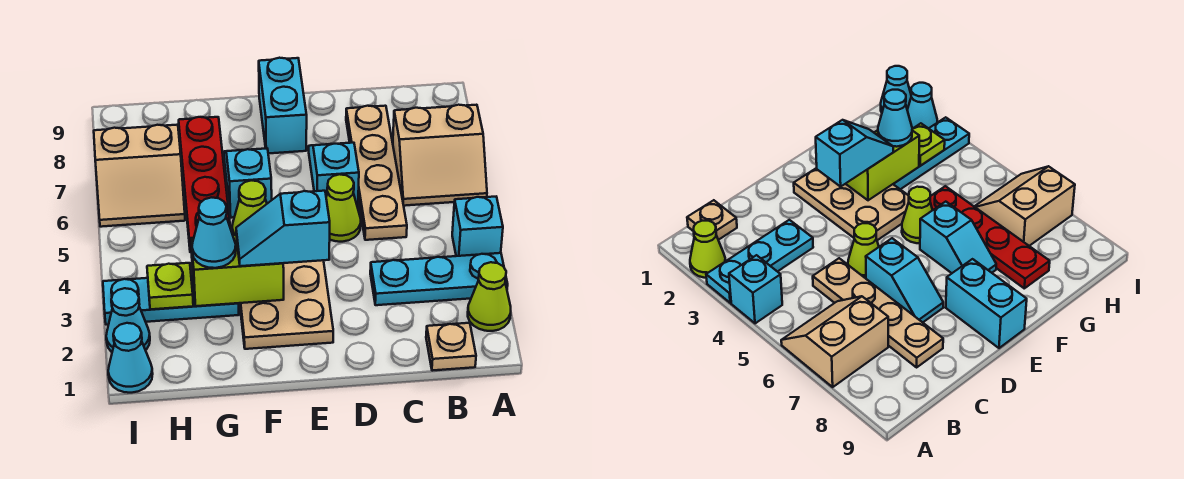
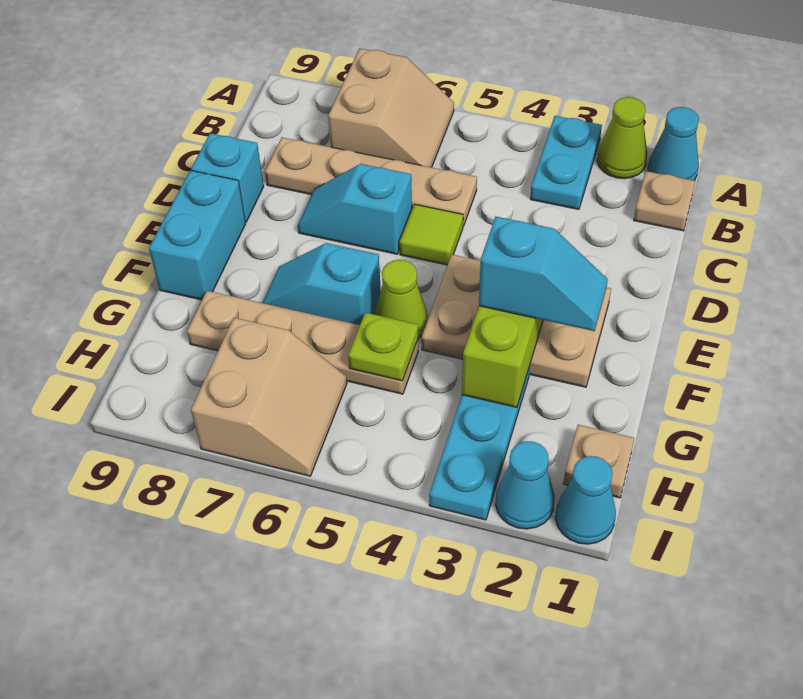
cyan 1x3 plate [370,253,508,305] -> cyan 1x2 plate [530,116,602,209]
cyan 1x1 brick [452,197,503,256] -> cyan 1x1 brick moved to [191,133,264,222]
lime 1x1 cone [326,174,361,242] -> lime 1x1 tile [400,204,463,265]
cyan 1x2 slope [236,191,330,266] -> cyan 1x2 slope turned to [479,217,608,331]
cyan 1x2 brick [259,58,307,154] -> cyan 1x2 brick turned to [149,170,246,300]
cyan 1x1 cone [192,197,236,268] -> cyan 1x1 cone moved to [648,107,699,180]
red 1x4 plate [179,117,230,252] -> tan 1x4 plate [187,291,418,394]
none -> tan 1x1 plate [563,425,634,498]
lime 1x1 plate [147,263,193,309] -> lime 1x1 plate moved to [348,313,418,381]

